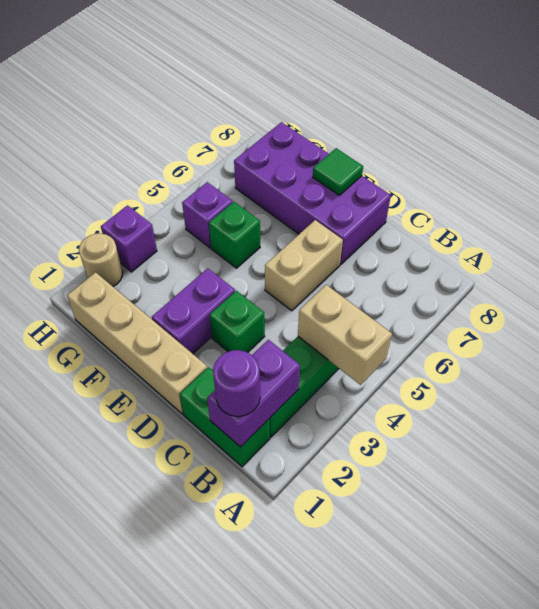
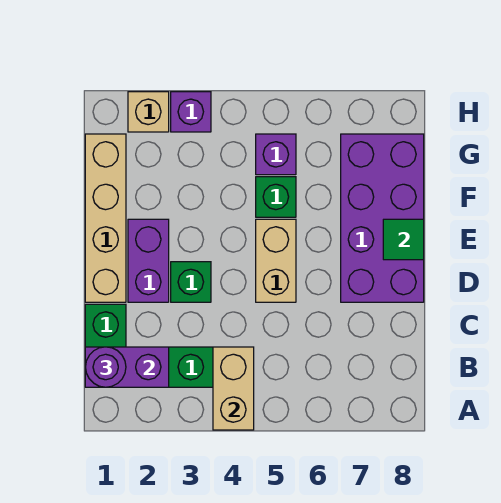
tan 1x2 brick [265,220,343,311] -> tan 1x2 brick turned to [256,219,296,302]
purple 1x2 brick [152,268,235,354] -> purple 1x2 brick turned to [128,219,169,302]
tan 1x1 round brick [79,234,123,286] -> tan 1x1 brick [128,92,169,132]

